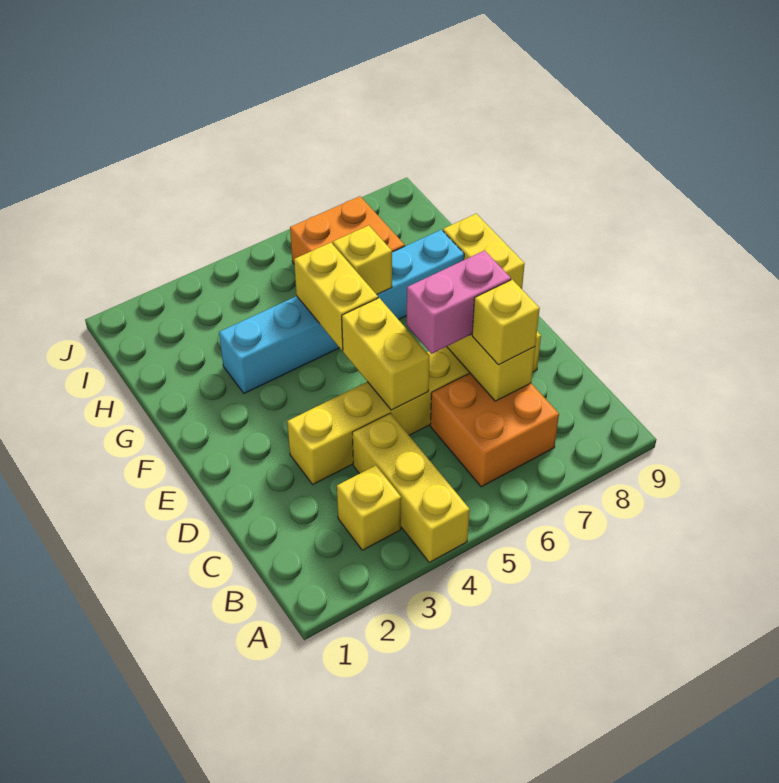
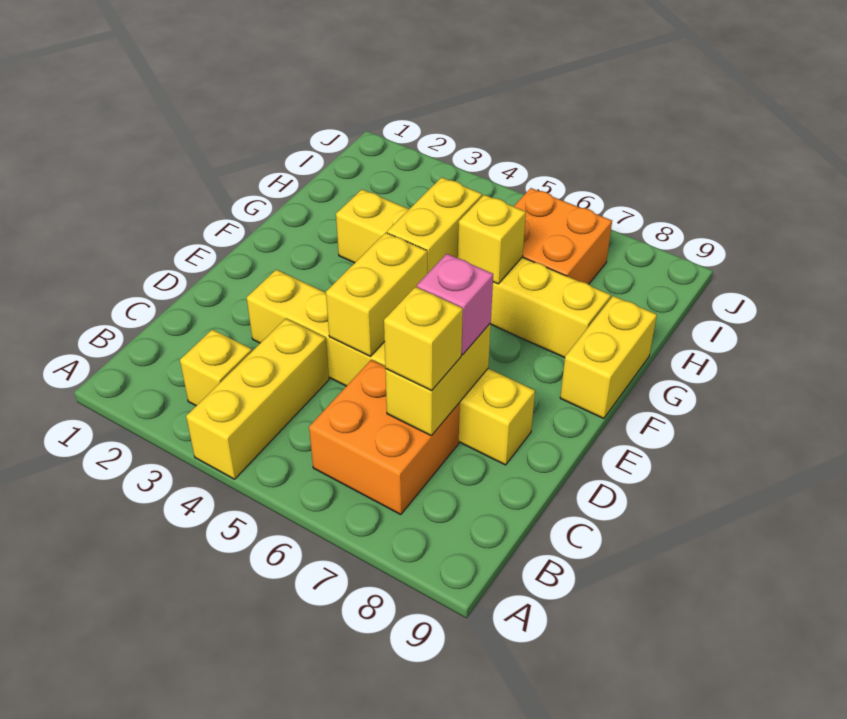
pink 1x2 brick [407,251,511,354] -> pink 1x1 brick [417,254,493,355]
cyan 1x6 brick [219,230,464,393] -> yellow 1x6 brick [336,189,611,358]

